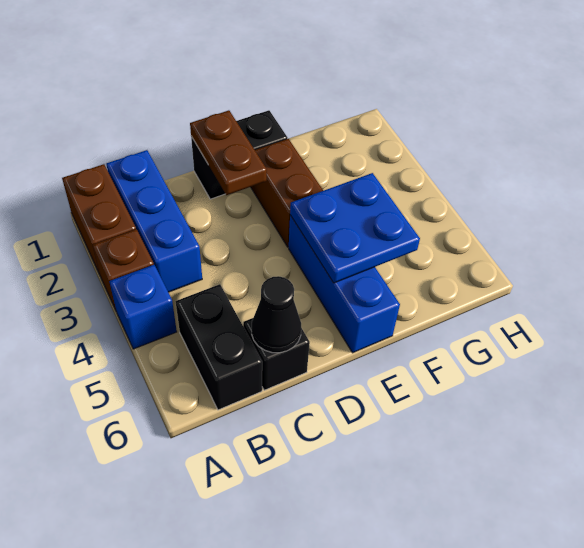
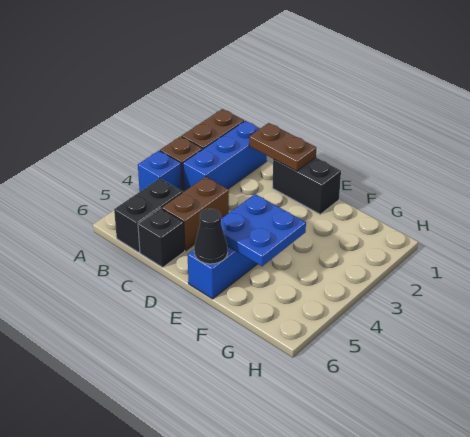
black 1x1 cone [252,276,301,353] -> black 1x1 cone moved to [194,209,228,264]
brown 1x2 plate [190,110,267,195] -> brown 1x2 plate turned to [249,123,316,171]
brown 1x2 brick [251,139,323,247] -> brown 1x2 brick moved to [162,177,229,250]

